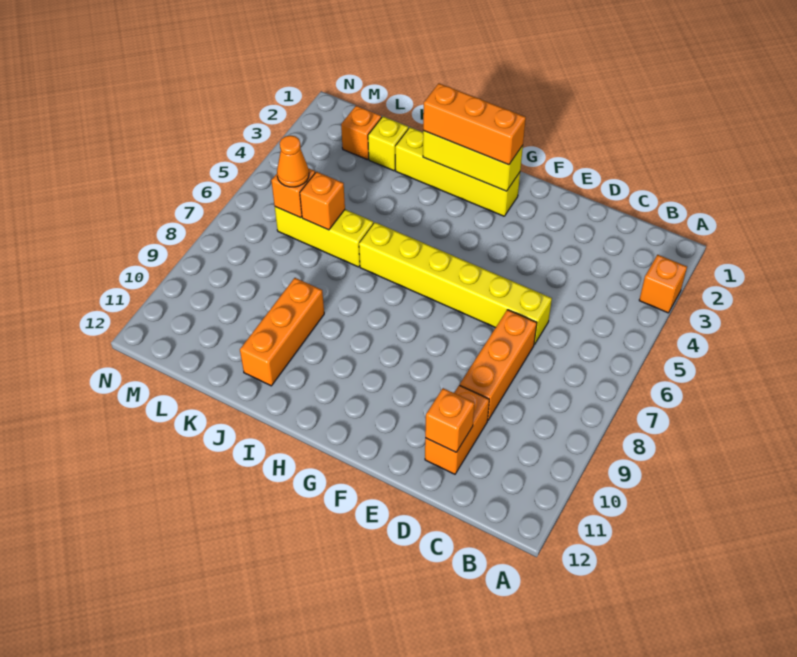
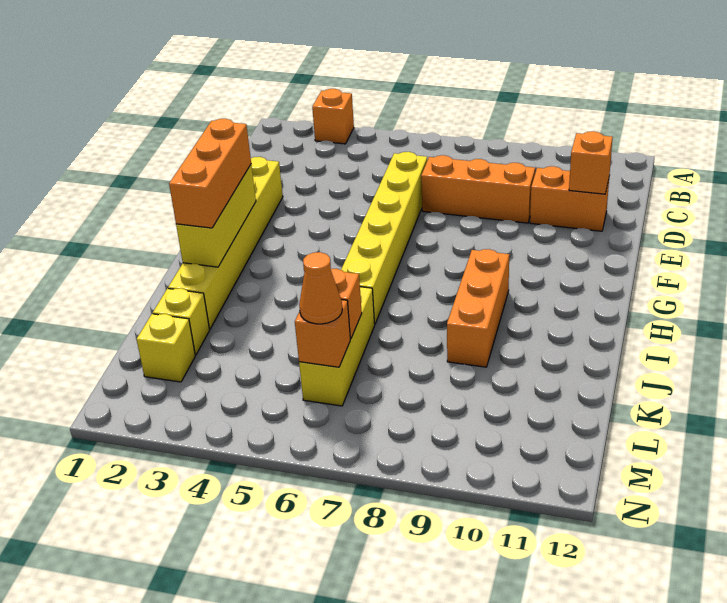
yellow 1x4 brick [395,127,520,216] -> yellow 1x6 brick [168,157,283,329]
orange 1x3 brick [240,278,324,386] -> orange 1x3 brick turned to [447,249,509,367]
orange 1x1 brick [341,106,382,160] -> yellow 1x1 brick [137,314,195,382]

